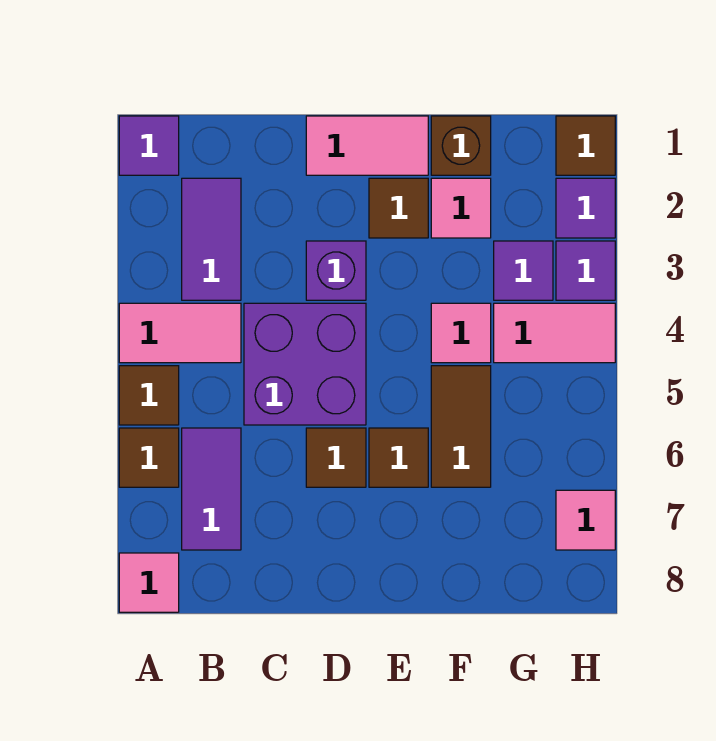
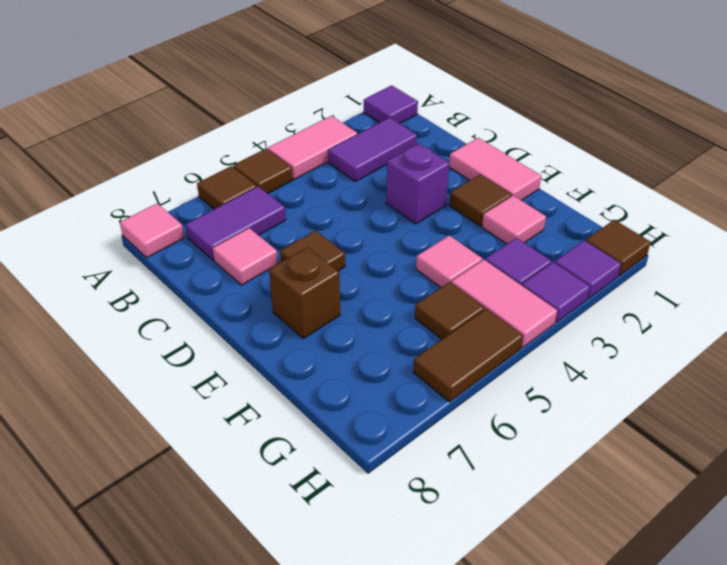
pink 1x2 tile [119,303,241,363] -> pink 1x2 tile turned to [268,116,357,179]
purple 2x2 brick [244,303,366,425] -> none
brown 1x1 tile [369,428,428,487] -> brown 1x1 tile moved to [415,282,484,339]
brown 1x1 brick [431,116,491,175] -> brown 1x1 brick moved to [269,247,340,338]
brown 1x2 tile [431,366,491,487] -> brown 1x2 tile moved to [414,309,523,402]
pink 1x1 tile [556,490,615,550] -> pink 1x1 tile moved to [213,228,278,285]

